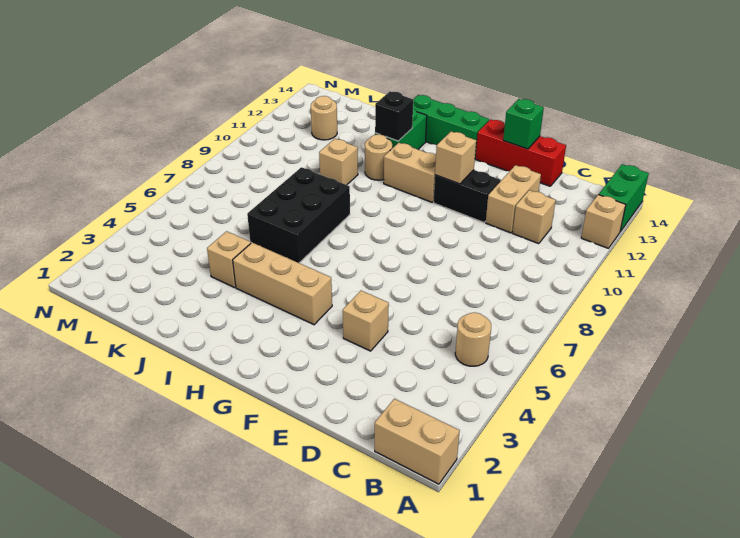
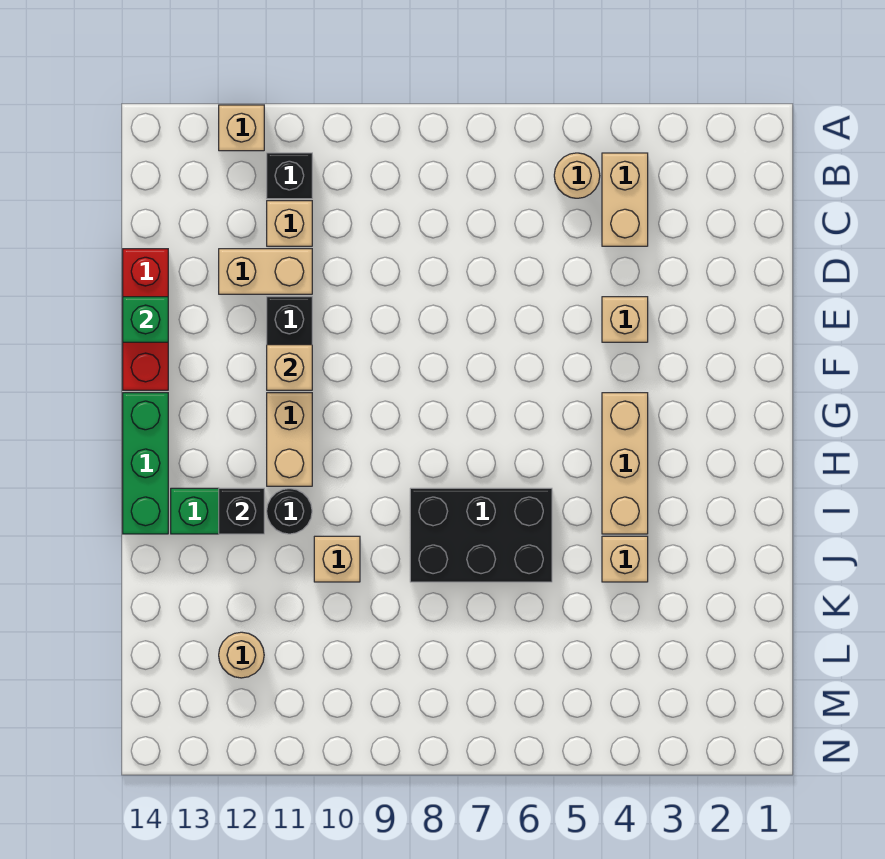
tan 1x2 brick [375,399,460,484] -> tan 1x2 brick moved to [602,153,648,246]
green 1x2 brick [599,164,649,232] -> none
none -> black 1x1 brick [267,153,312,199]
tan 1x1 round brick [365,134,392,180] -> black 1x1 round brick [267,489,312,534]

